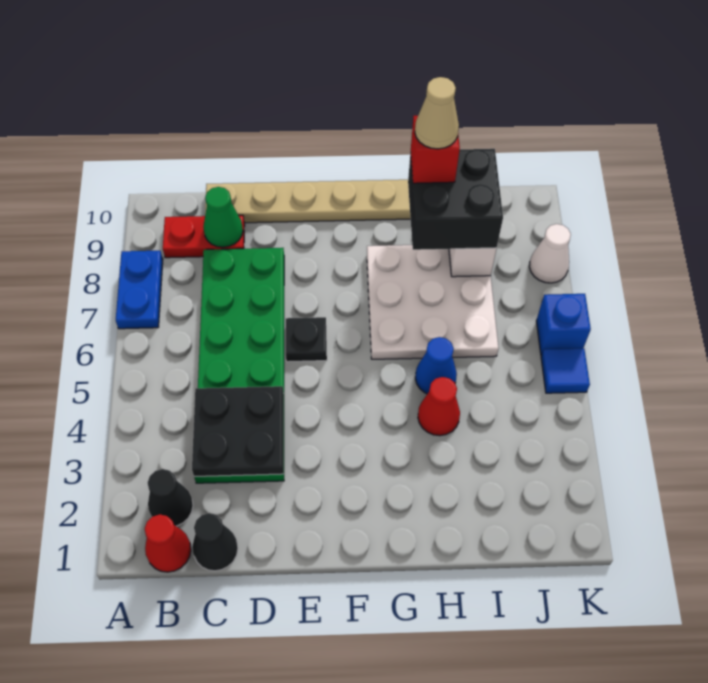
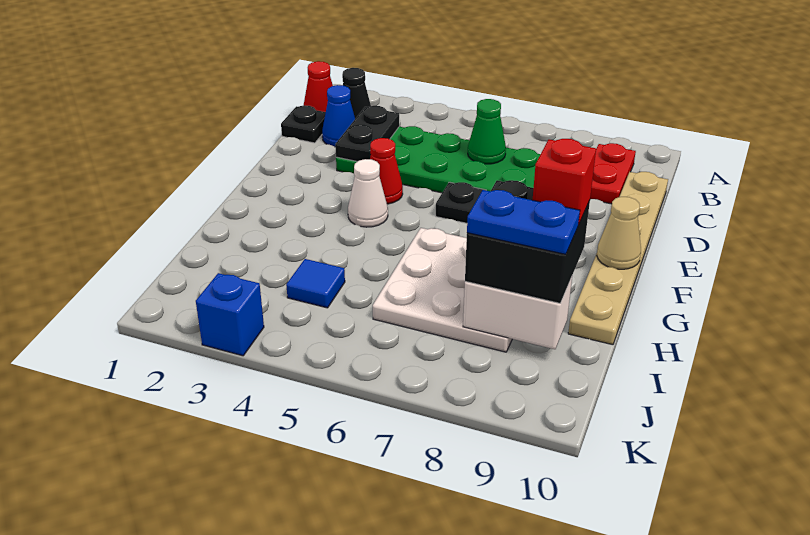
blue 1x2 plate [116,251,163,329] -> blue 1x2 plate moved to [467,190,580,254]
black 1x1 cone [192,513,238,571] -> black 1x1 plate [281,105,326,143]
black 2x2 plate [192,386,284,476] -> black 1x2 plate [335,106,399,162]
green 1x1 cone [203,187,243,247] -> green 1x1 cone moved to [468,99,506,164]
red 1x1 cone [418,377,460,436] -> red 1x1 cone moved to [370,138,403,204]
blue 1x1 cone [415,337,457,394] -> blue 1x1 cone moved to [322,85,355,147]
tan 1x1 cone [415,77,459,149] -> tan 1x1 cone moved to [597,197,641,269]
blue 1x1 tile [541,348,590,393] -> blue 1x1 tile moved to [286,259,345,308]
blue 1x1 brick [536,294,591,355] -> blue 1x1 brick moved to [196,273,264,356]
white 1x1 cone [529,224,571,283] -> white 1x1 cone moved to [348,159,388,227]

